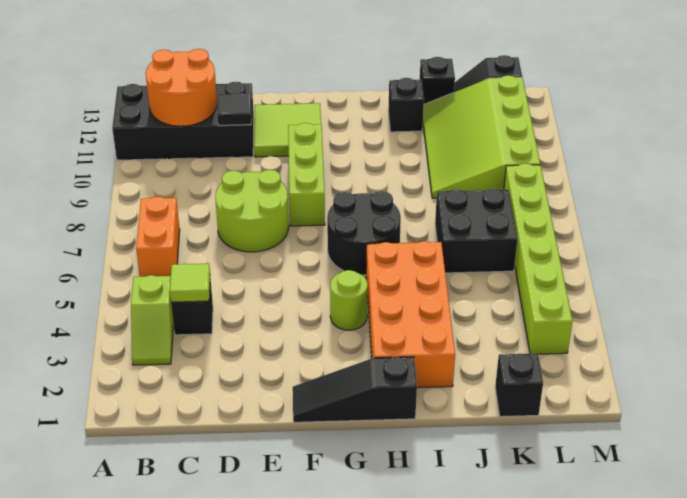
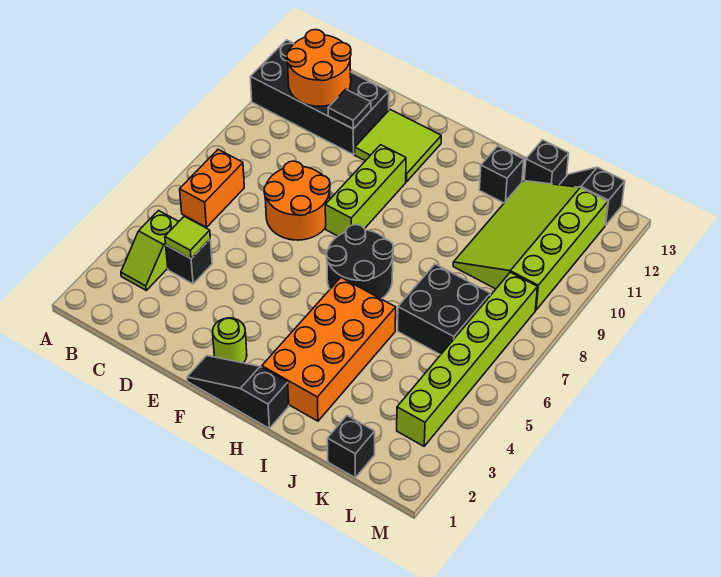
lime 2x2 round brick [215,170,289,252] -> orange 2x2 round brick [264,161,330,240]
lime 1x1 round brick [330,270,368,330] -> lime 1x1 round brick moved to [213,318,247,363]

